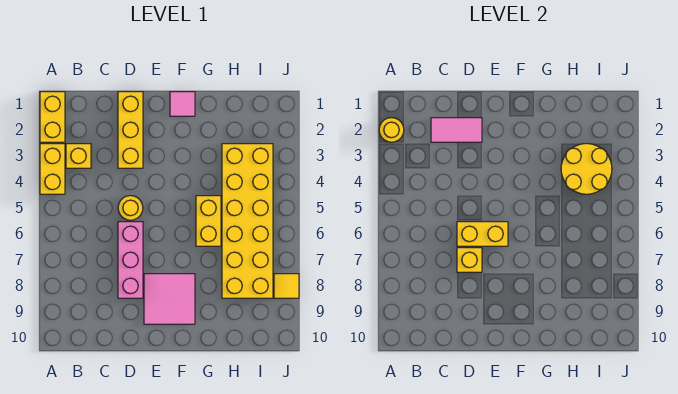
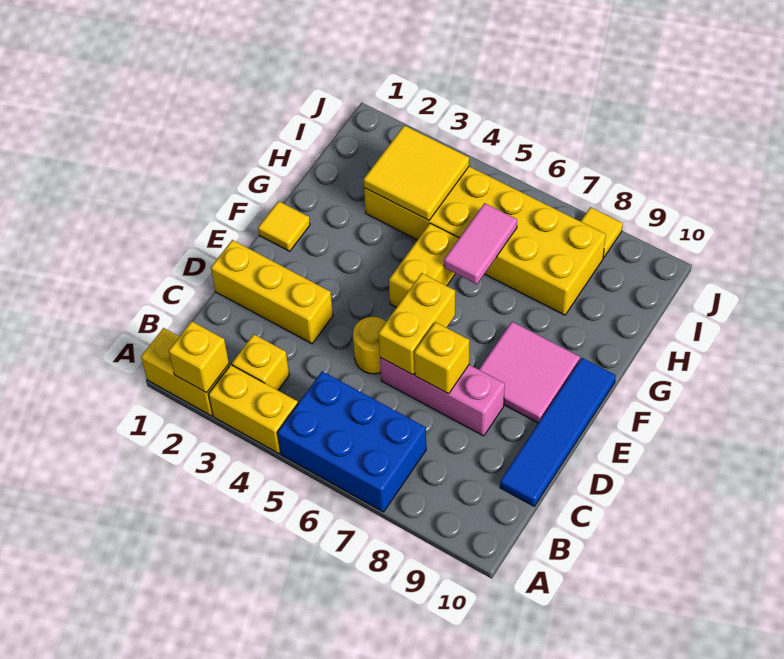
yellow 1x1 round brick [379,118,404,142] -> yellow 1x1 brick [169,321,229,393]
none -> blue 2x3 brick [277,371,426,512]
pink 1x2 tile [431,118,482,142] -> pink 1x2 tile moved to [444,203,517,284]
none -> blue 1x4 tile [500,358,616,506]
pink 1x1 tile [170,92,195,116] -> yellow 1x1 tile [258,201,310,251]
yellow 1x2 brick [196,196,221,246] -> yellow 1x2 brick turned to [389,223,459,307]
yellow 2x2 round brick [561,144,612,194] -> yellow 2x2 tile [364,125,469,220]

